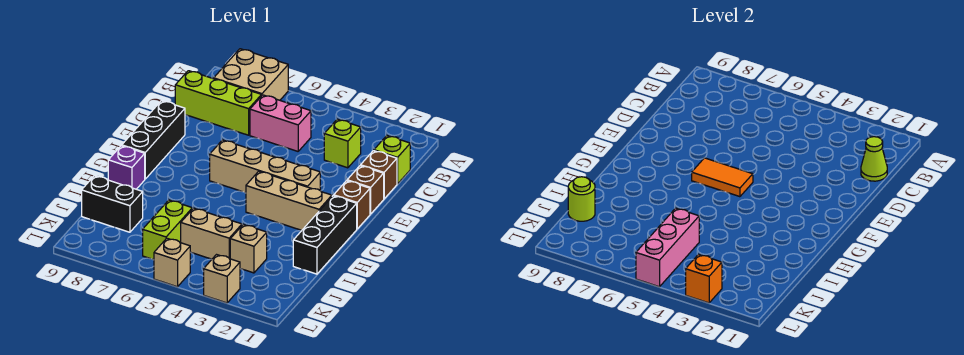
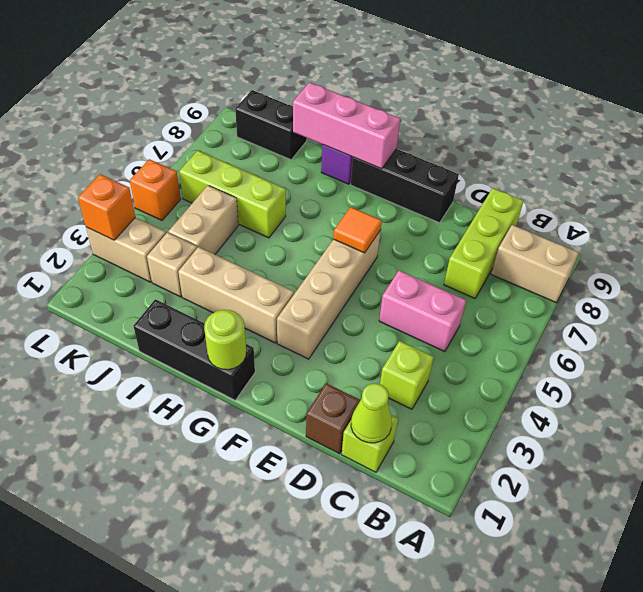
tan 2x2 brick [214,49,288,100] -> tan 1x2 brick [491,225,579,303]
pink 1x2 brick [250,95,311,151] -> pink 1x2 brick turned to [379,270,466,352]
brown 1x1 brick [347,166,384,214] -> none
brown 1x1 brick [334,181,370,229] -> none
orange 1x2 tile [692,158,753,197] -> orange 1x1 tile [333,207,382,253]
tan 1x3 brick [246,171,332,230] -> tan 1x3 brick turned to [178,247,294,343]
pink 1x3 brick [636,208,699,287] -> pink 1x3 brick moved to [293,82,400,169]
lime 1x2 brick [143,200,192,260] -> lime 1x3 brick [179,151,286,238]
black 1x2 brick [82,176,143,232] -> black 1x2 brick turned to [235,90,307,160]
lime 1x1 round brick [568,177,595,221] -> lime 1x1 round brick moved to [204,310,246,370]
tan 1x1 brick [204,255,240,303] -> tan 1x2 brick [86,218,166,282]
tan 1x1 brick [154,238,190,287] -> orange 1x1 brick [130,159,181,220]

